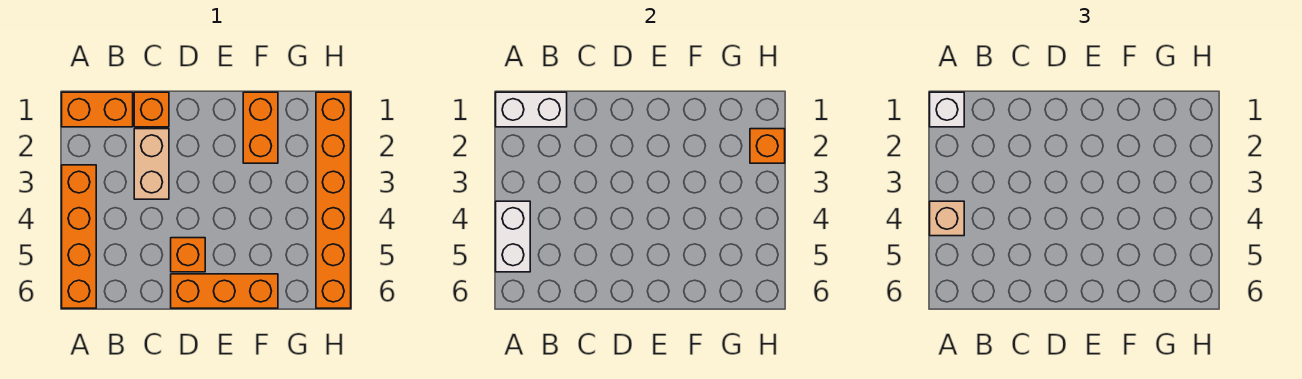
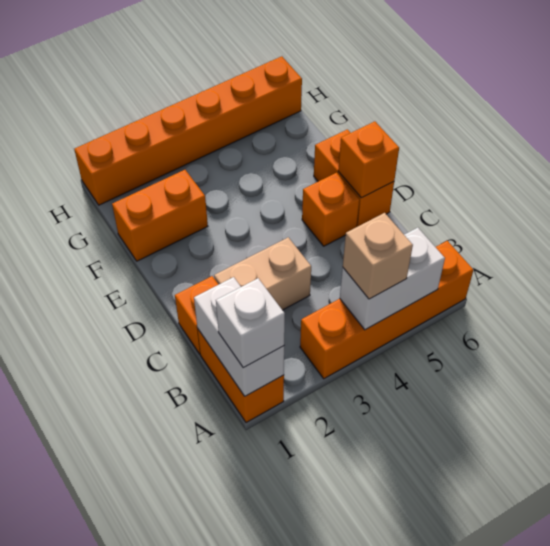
orange 1x3 brick [171,274,278,308] -> orange 1x2 brick [314,129,394,227]
orange 1x1 brick [750,129,785,163] -> orange 1x1 brick moved to [338,121,399,198]

